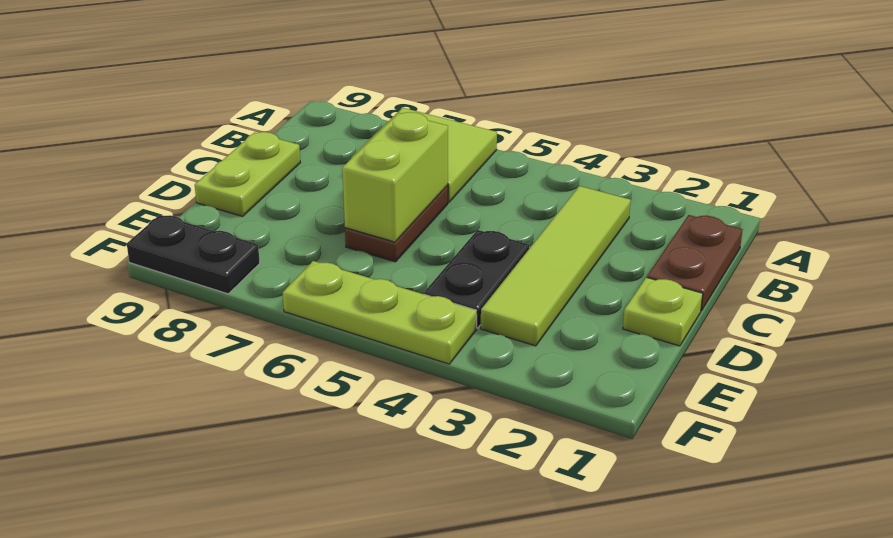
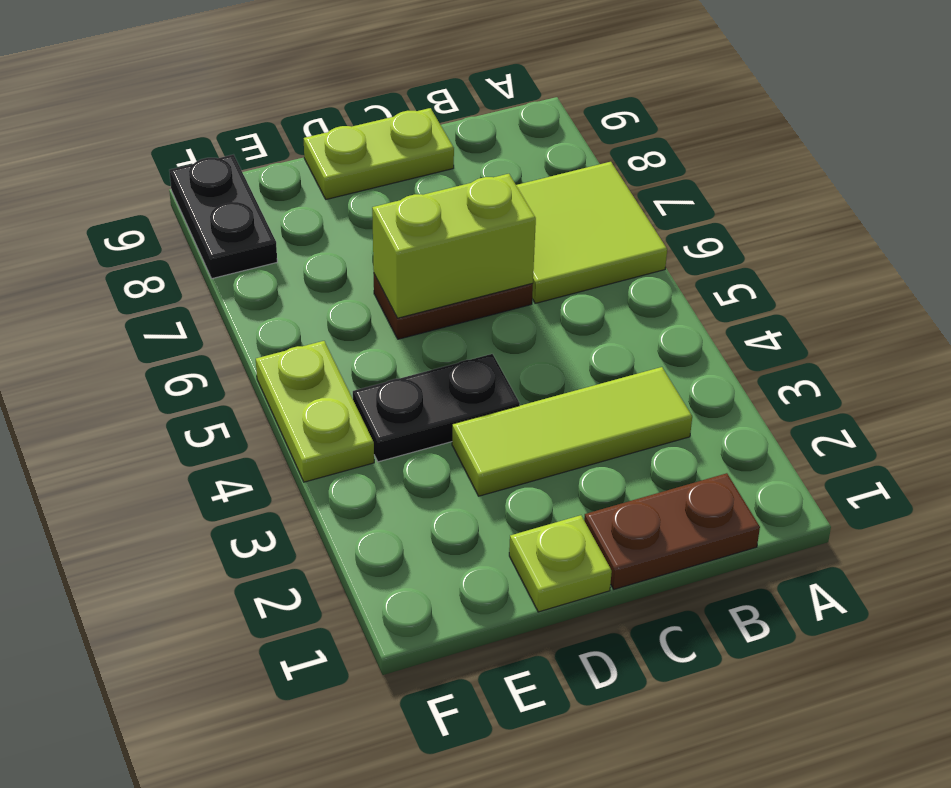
lime 1x4 tile [481,186,631,346] -> lime 1x3 tile [452,367,692,496]
lime 1x3 plate [283,261,477,364] -> lime 1x2 plate [256,341,374,482]

